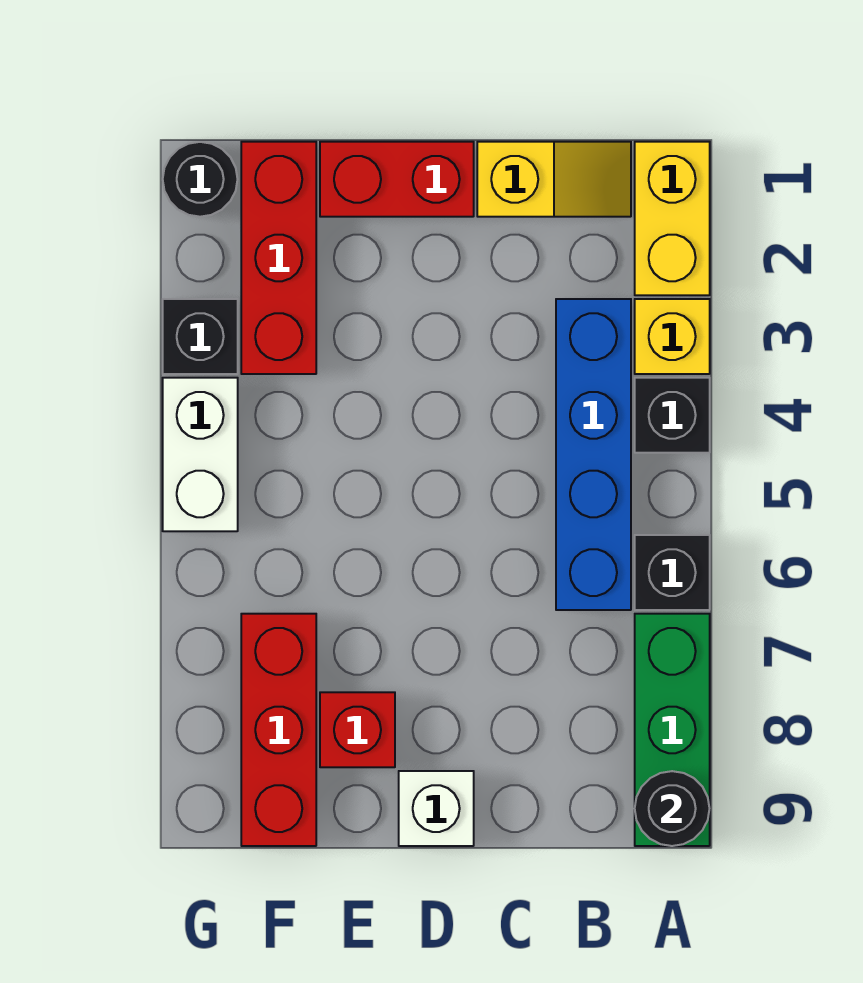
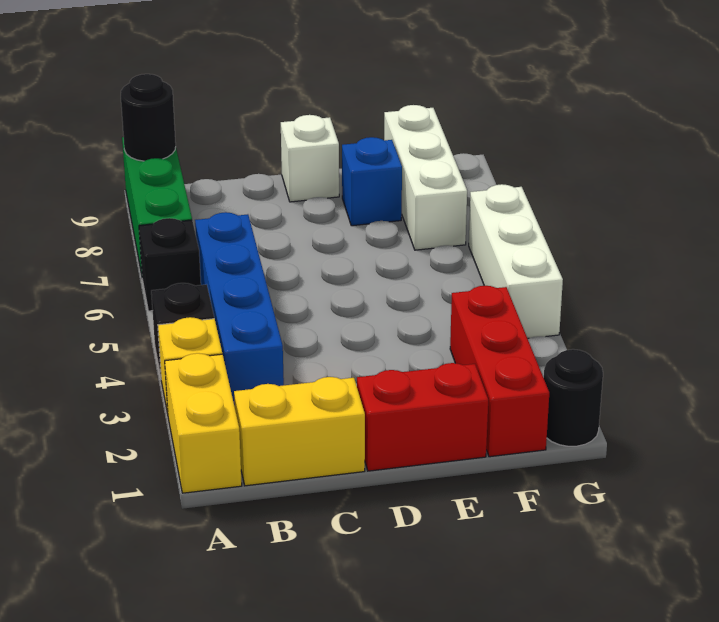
yellow 1x2 slope [477,142,631,217] -> yellow 1x2 brick [234,377,365,486]
red 1x1 brick [320,692,395,767] -> blue 1x1 brick [342,137,402,226]
red 1x3 brick [241,614,316,846] -> white 1x3 brick [384,105,467,250]
black 1x1 brick [163,299,238,374] -> none
white 1x2 brick [163,378,238,531] -> white 1x3 brick [469,184,563,339]

